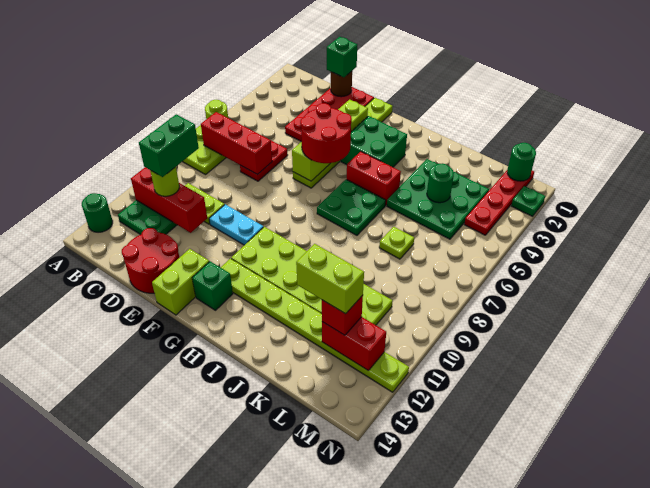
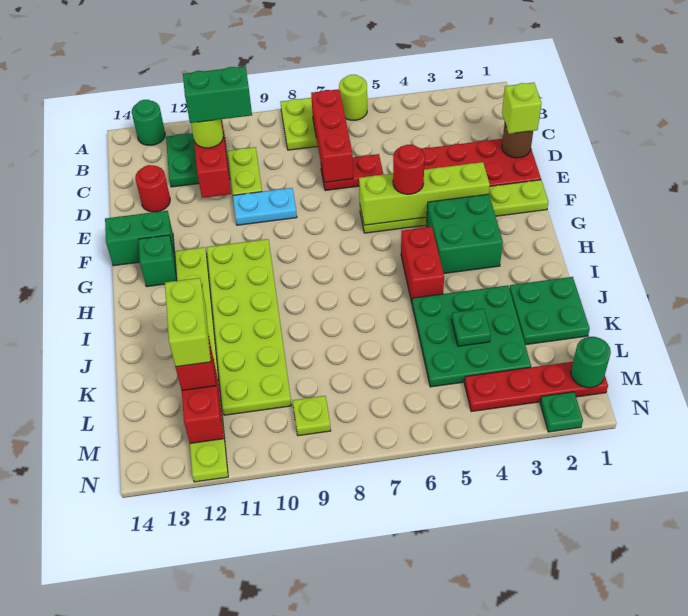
green 1x1 brick [327,37,357,77] -> lime 1x1 brick [502,83,542,134]
red 2x2 round brick [122,228,179,293] -> red 1x1 round brick [135,165,170,212]
cyan 1x2 plate [209,204,263,245] -> cyan 1x2 plate turned to [233,188,297,225]
red 2x2 round brick [300,103,352,163] -> red 1x1 round brick [393,145,425,194]
lime 1x2 brick [152,249,209,315] -> green 1x2 brick [105,211,175,266]
green 2x2 plate [317,179,386,235] -> green 2x2 plate moved to [509,277,590,345]
green 1x1 round brick [427,163,454,203] -> green 1x1 plate [452,308,491,346]
lime 1x1 plate [379,227,414,259] -> lime 1x1 plate moved to [293,396,331,436]

